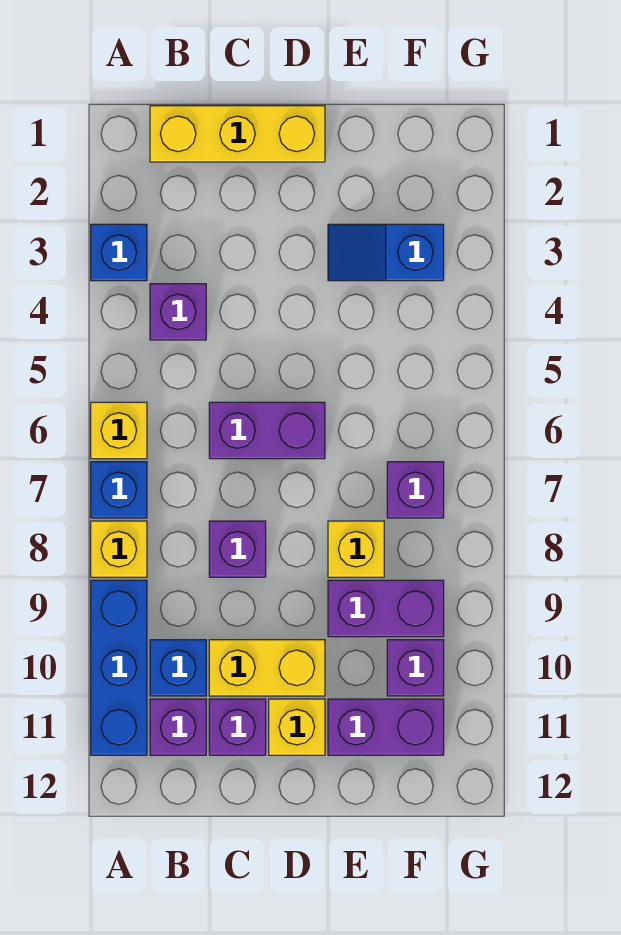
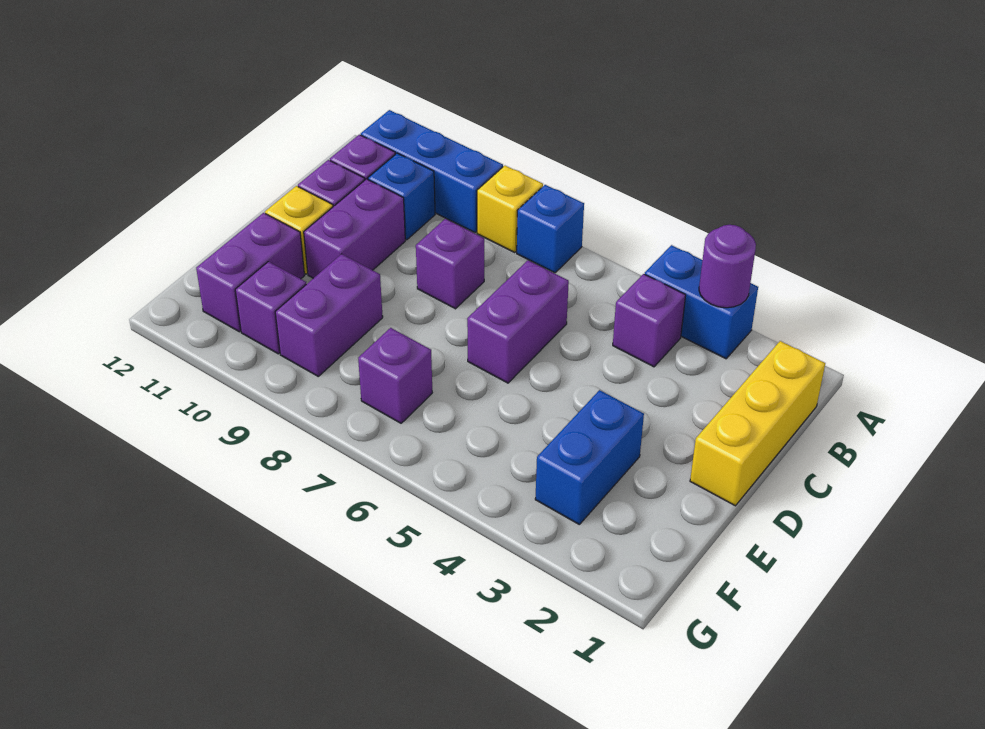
blue 1x1 brick [91,224,147,281] -> blue 1x2 brick [645,245,758,359]
none -> purple 1x1 round brick [699,225,756,308]
yellow 1x1 brick [91,402,147,459] -> none
yellow 1x2 brick [209,640,325,696] -> purple 1x2 brick [304,179,405,278]
blue 1x2 slope [328,224,444,281] -> blue 1x2 brick [535,390,644,525]
yellow 1x1 brick [328,521,384,577] -> none

